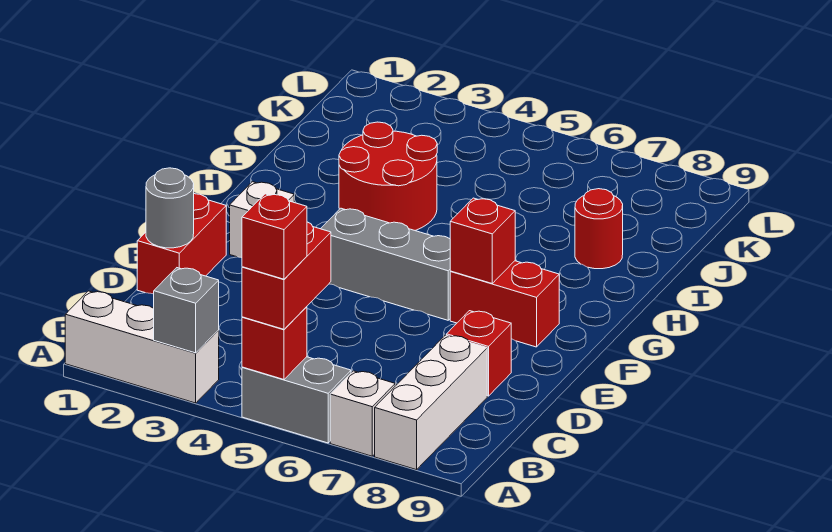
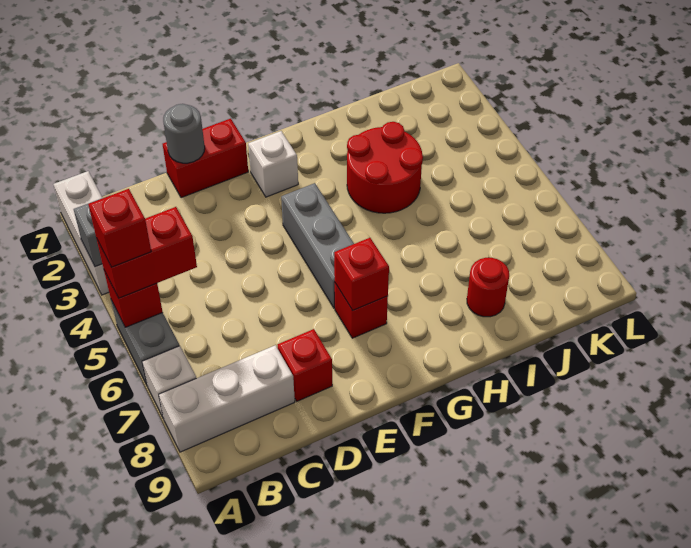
red 1x2 brick [450,261,559,347] -> red 1x1 brick [335,283,388,338]

